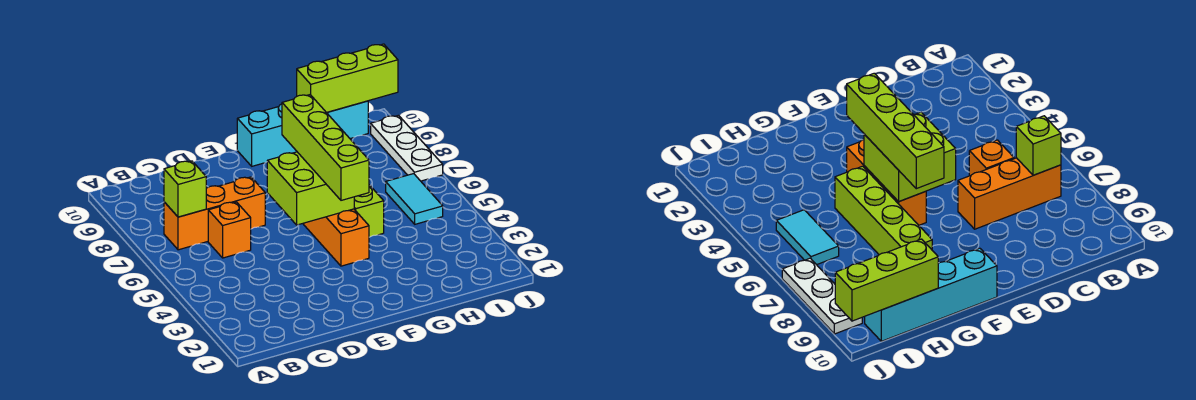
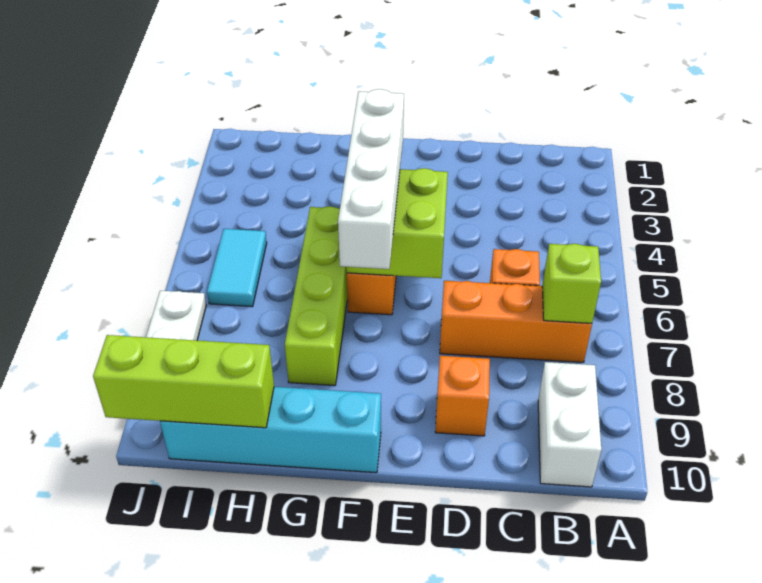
none -> white 1x2 brick [538,362,601,487]
none -> orange 1x1 brick [435,356,490,436]
lime 1x4 brick [282,95,369,200] -> white 1x4 brick [338,89,404,269]

